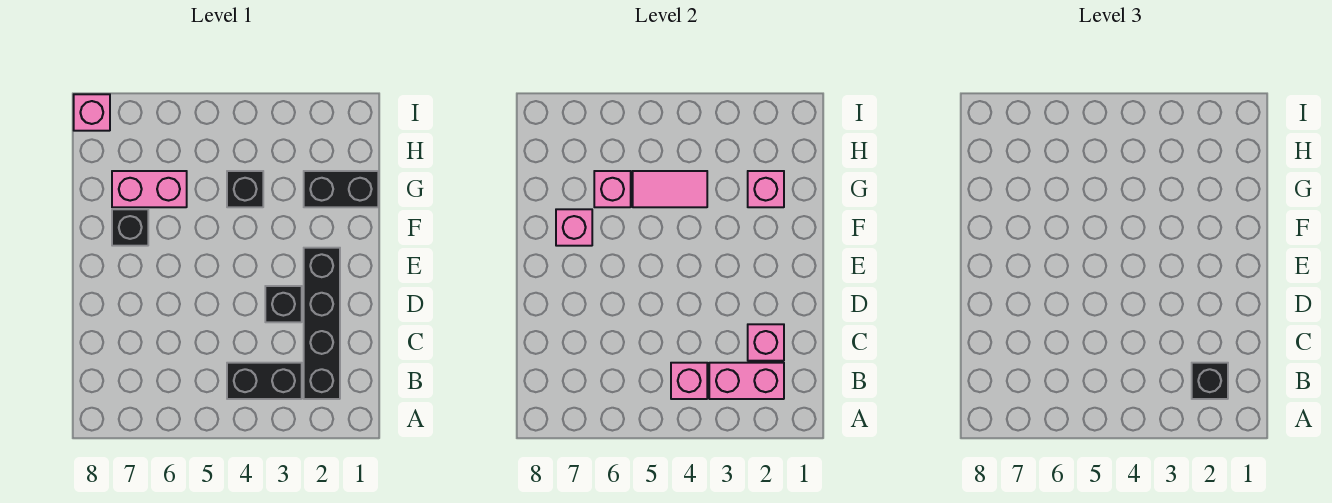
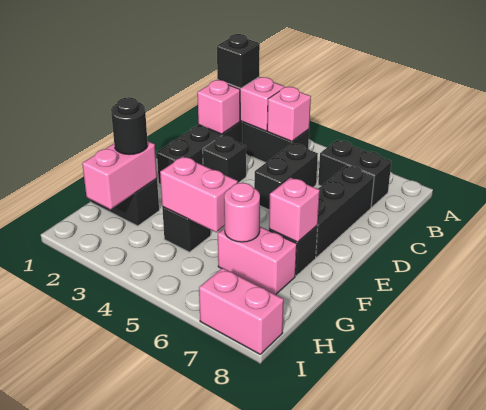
none -> black 1x2 brick [318,140,391,207]
none -> black 1x2 brick [254,143,318,210]
none -> black 1x3 brick [316,165,374,258]
pink 1x1 brick [748,171,784,207] -> pink 1x2 brick [82,141,157,209]
none -> black 1x1 round brick [111,97,148,155]
pink 1x2 tile [633,171,707,207] -> pink 1x2 brick [160,156,238,232]
pink 1x1 brick [594,171,631,207] -> pink 1x1 round brick [224,183,260,242]
pink 1x1 brick [74,94,110,131] -> pink 1x2 brick [199,268,284,354]

